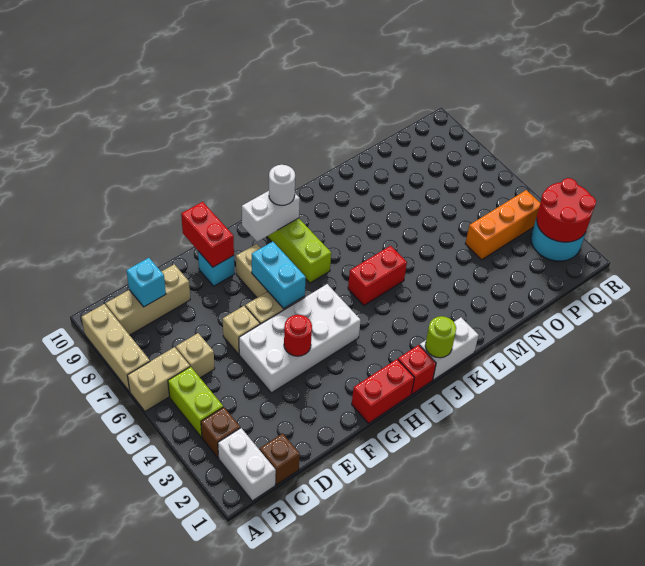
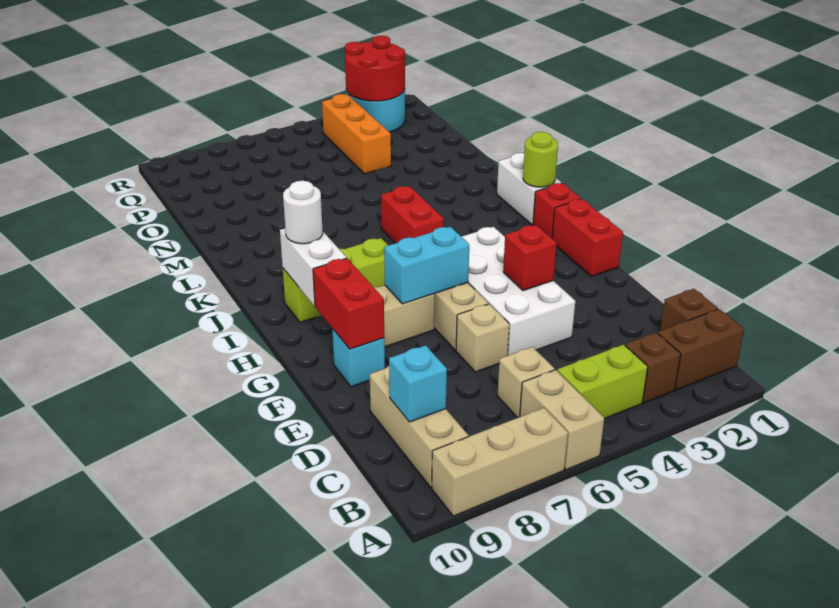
white 1x2 brick [218,428,276,501] -> brown 1x2 brick [658,309,744,390]
red 1x1 round brick [284,315,312,356] -> red 1x1 brick [503,225,557,291]
red 1x2 brick [181,202,234,267] -> red 1x2 brick turned to [313,258,384,349]

